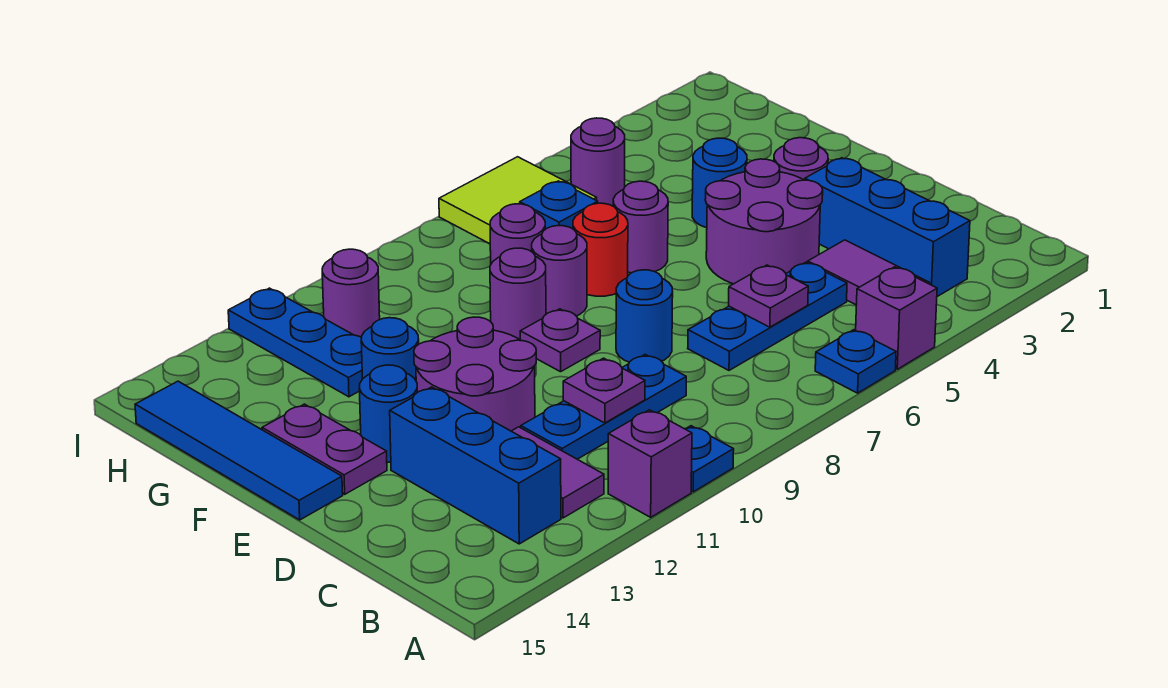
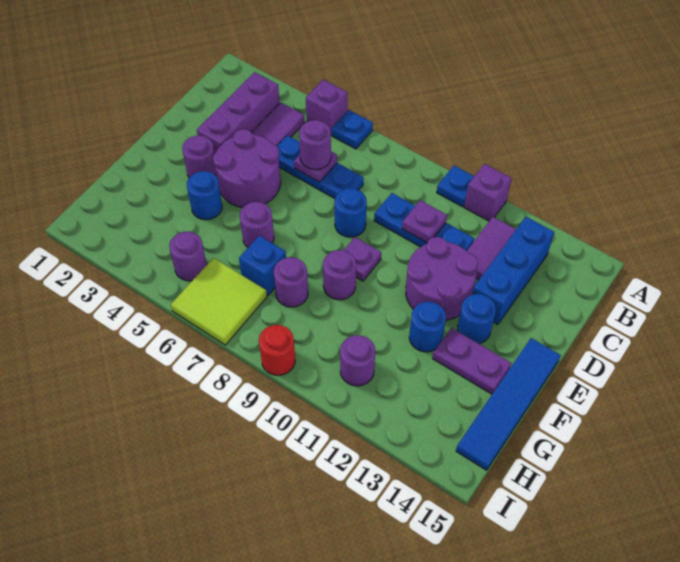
blue 1x3 brick [805,158,970,297] -> purple 1x3 brick [197,72,280,154]
purple 1x2 plate [262,404,387,494] -> purple 1x2 plate turned to [433,328,511,394]
red 1x1 round brick [573,203,628,296] -> red 1x1 round brick moved to [259,325,295,375]
purple 1x1 round brick [532,226,587,316] -> purple 1x1 round brick moved to [299,120,331,170]
blue 1x3 plate [228,288,362,397] -> none

